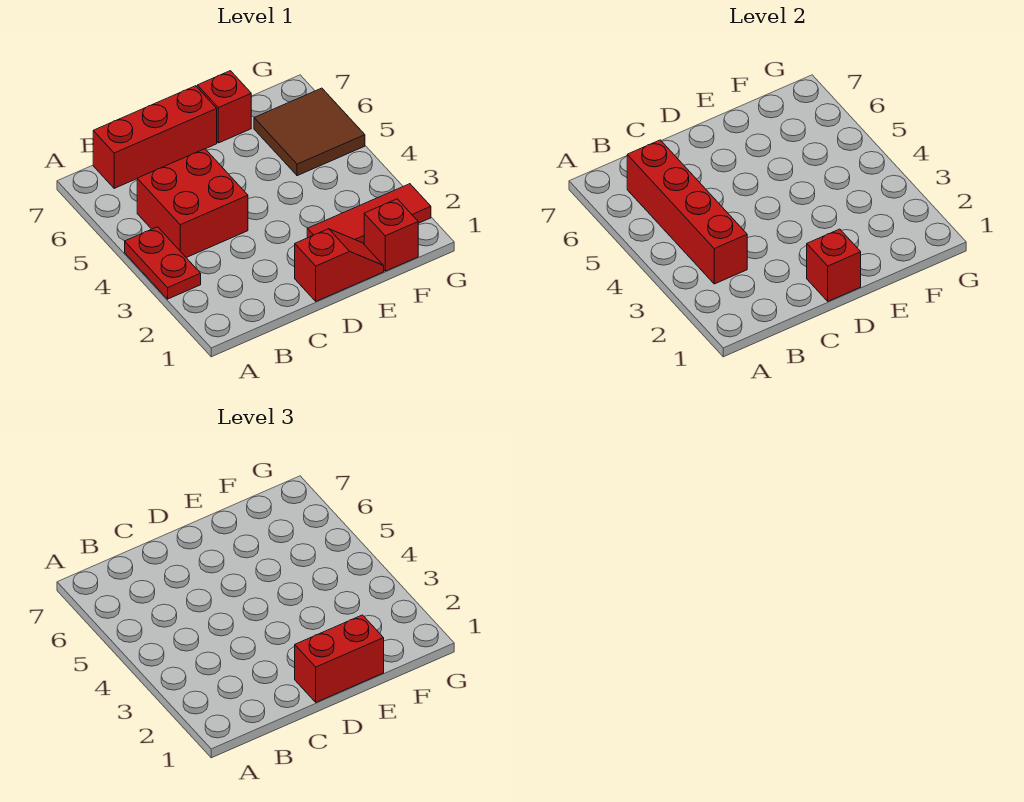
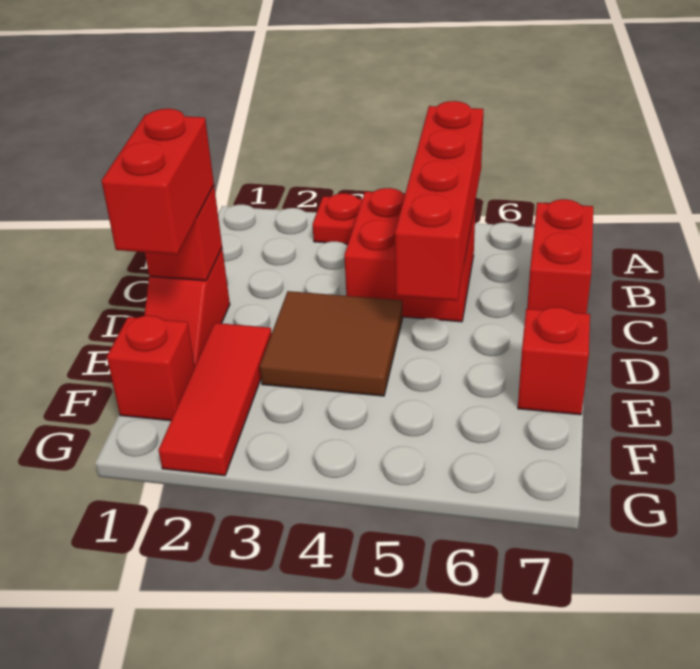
red 1x4 brick [627,140,747,284] -> red 1x4 brick turned to [395,101,483,301]
red 1x3 brick [93,86,217,188] -> red 1x2 brick [527,199,593,314]
brown 2x2 tile [254,88,365,176] -> brown 2x2 tile moved to [260,291,403,396]

